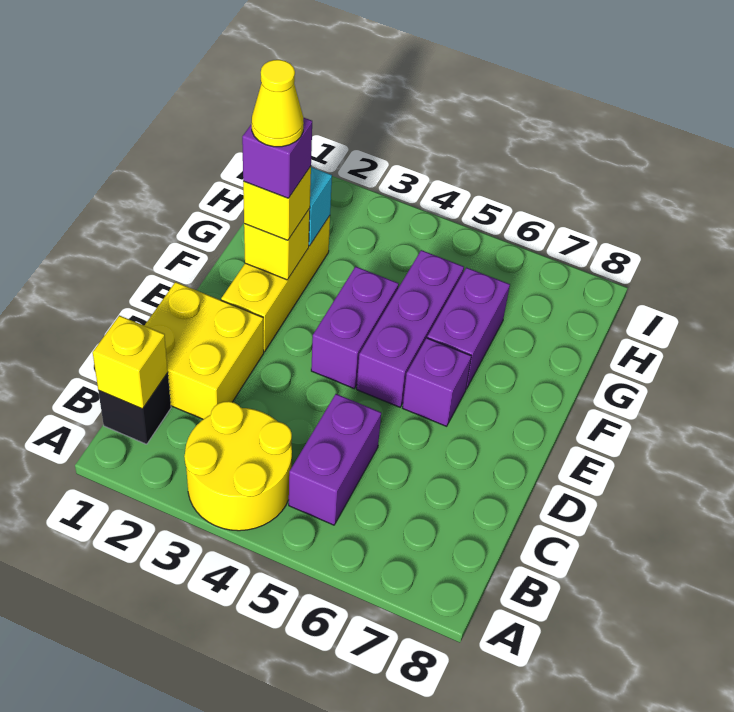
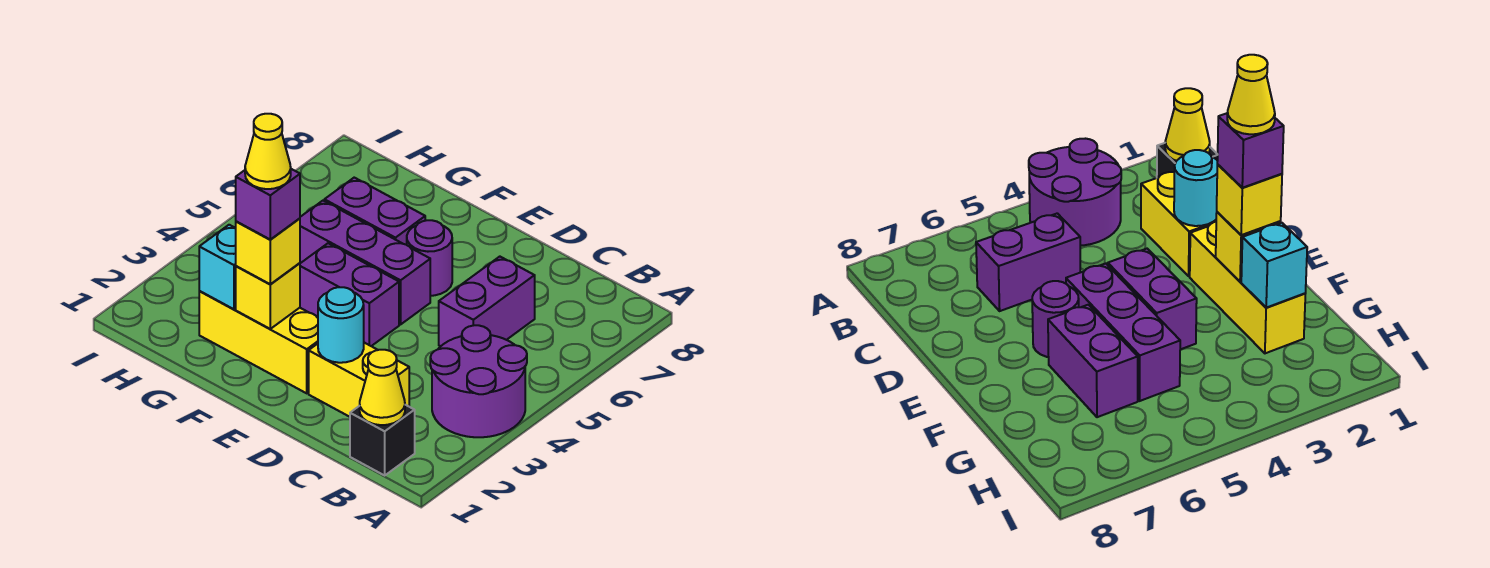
yellow 2x2 round brick [184,401,292,531] -> purple 2x2 round brick [430,325,527,437]
yellow 1x1 brick [93,315,168,409] -> yellow 1x1 cone [360,350,405,425]
purple 1x2 brick [289,394,381,525] -> purple 1x2 brick turned to [439,257,535,346]
yellow 2x2 brick [144,282,264,419] -> yellow 1x2 brick [309,343,409,417]
none -> cyan 1x1 round brick [318,287,364,363]
purple 1x1 brick [403,338,471,426] -> purple 1x1 round brick [407,220,452,296]

